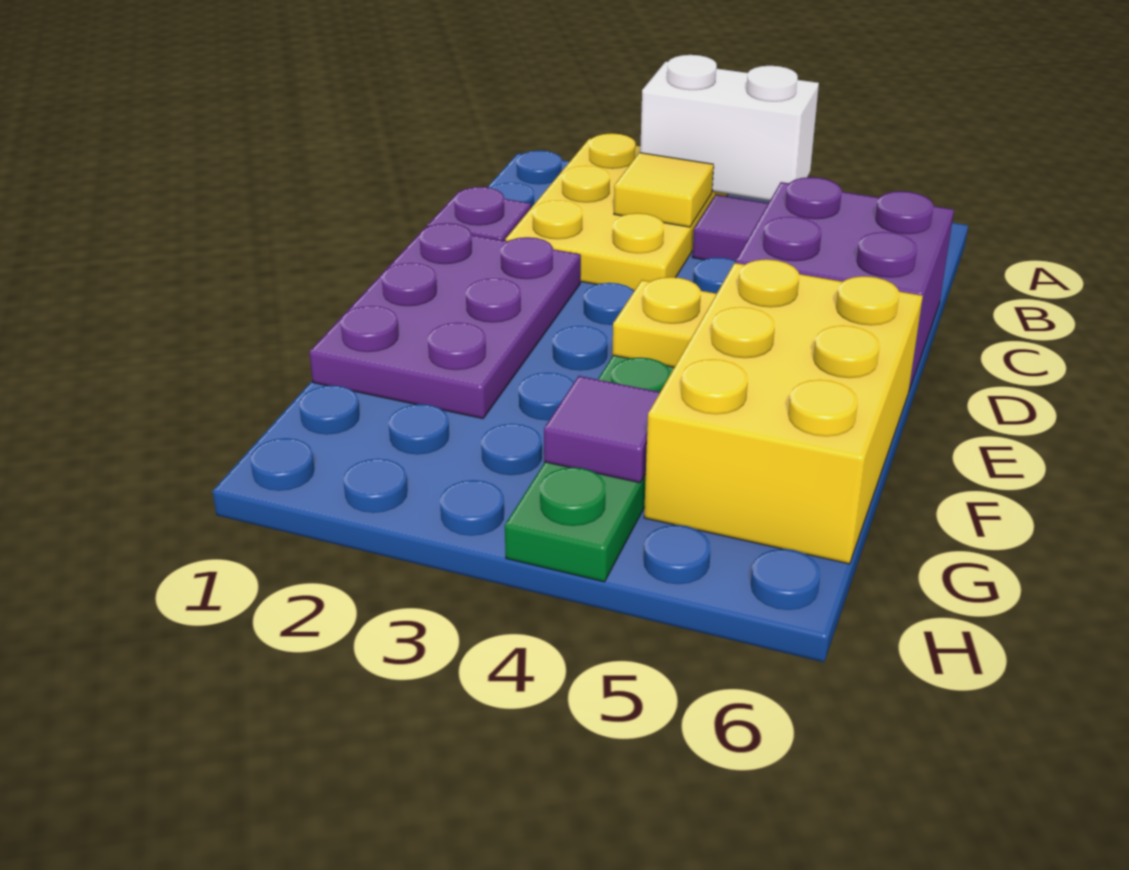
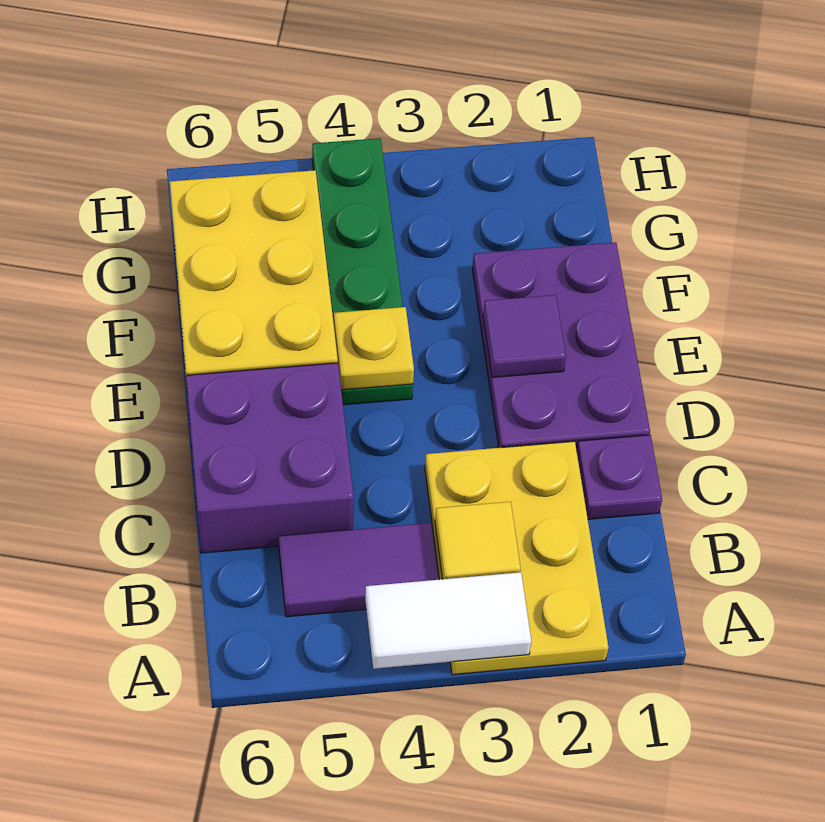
white 1x2 brick [640,55,819,201] -> white 1x2 tile [365,572,531,669]
purple 1x1 tile [544,376,660,483] -> purple 1x1 tile moved to [483,295,566,377]

